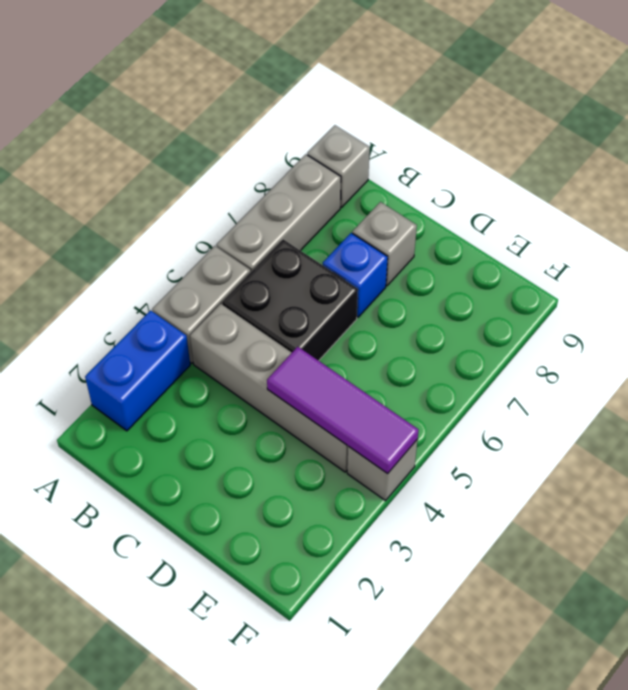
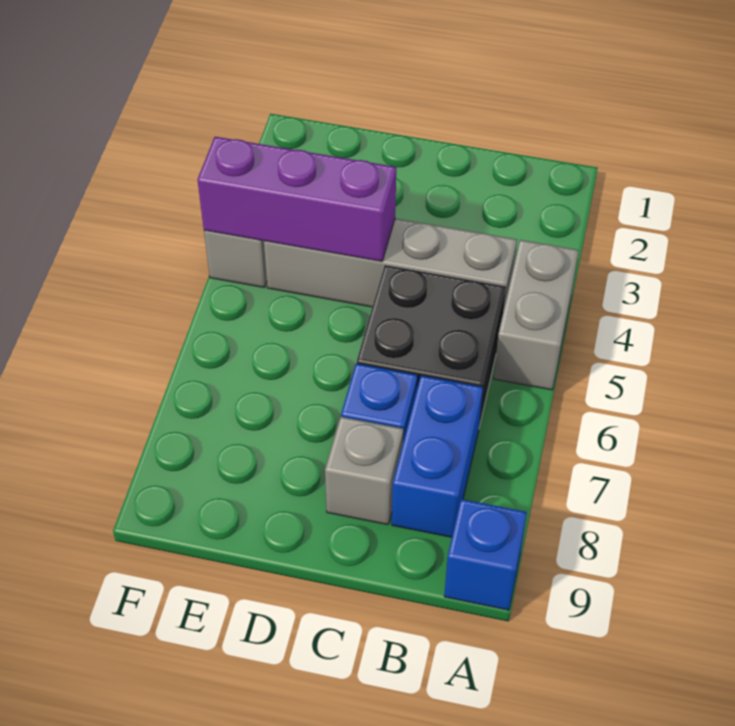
blue 1x2 brick [85,310,190,431] -> blue 1x2 brick moved to [392,376,483,537]
grey 1x3 brick [216,154,341,272] -> none
grey 1x1 brick [307,125,370,207] -> blue 1x1 brick [444,499,527,610]
purple 1x3 tile [267,347,419,474] -> purple 1x3 brick [197,137,396,261]

